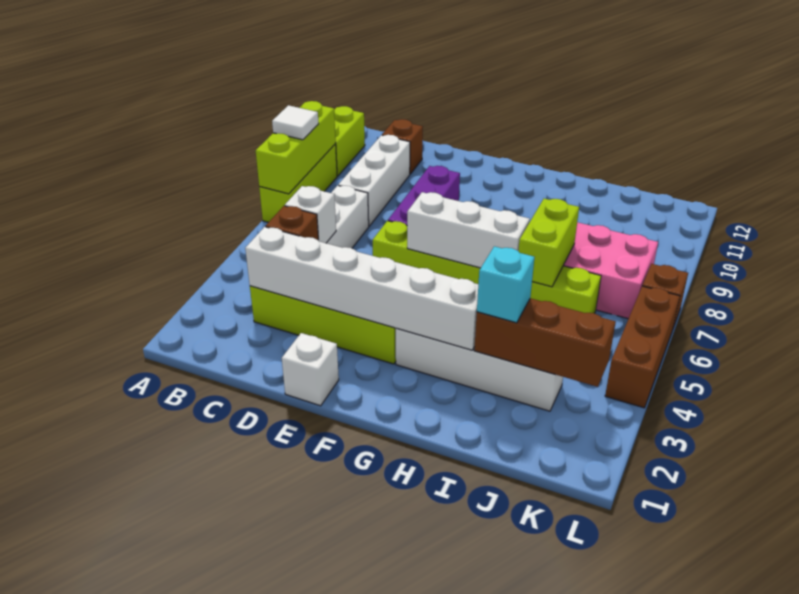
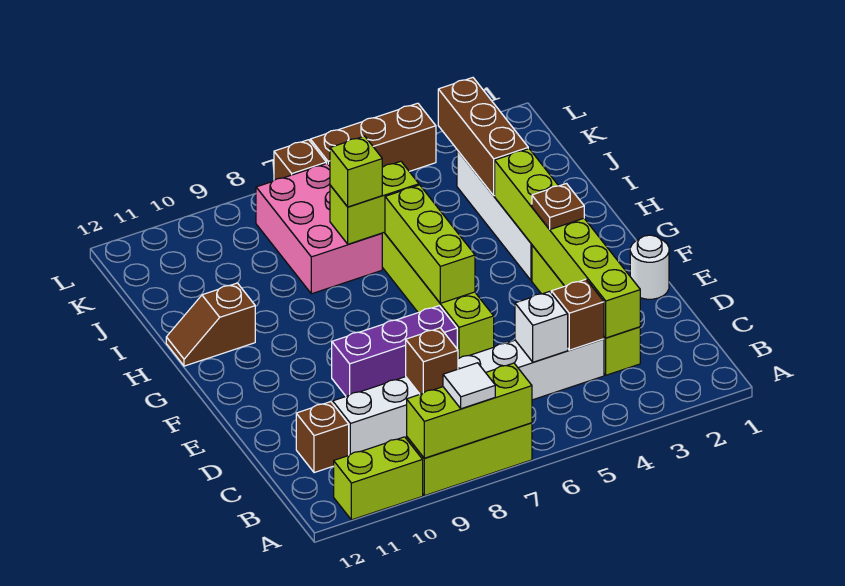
white 1x6 brick [245,227,478,350] -> lime 1x6 brick [495,149,640,338]
none -> brown 1x1 brick [406,328,458,394]
white 1x1 brick [282,333,339,406] -> white 1x1 round brick [630,235,669,299]
none -> brown 1x1 plate [532,184,584,229]
white 1x3 brick [407,192,530,268] -> lime 1x3 brick [385,185,475,303]
none -> brown 1x2 slope [166,283,255,366]
cyan 1x1 brick [477,246,534,323] -> none
none -> lime 1x1 brick [330,136,382,207]

